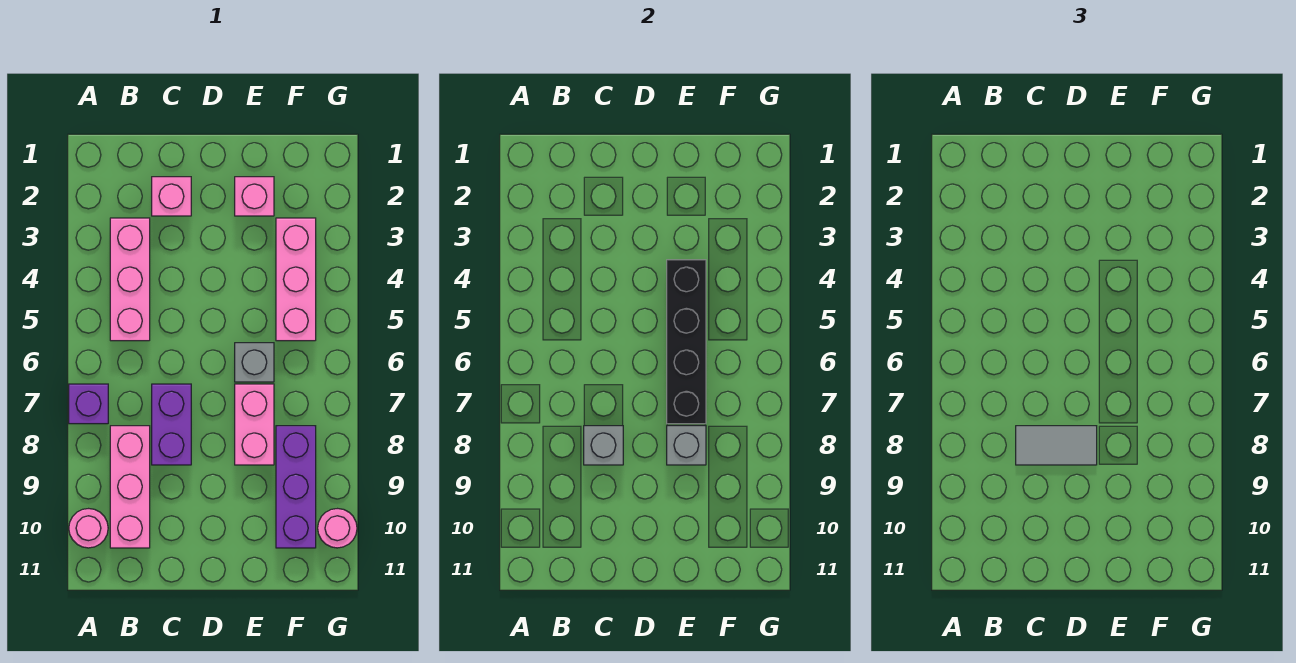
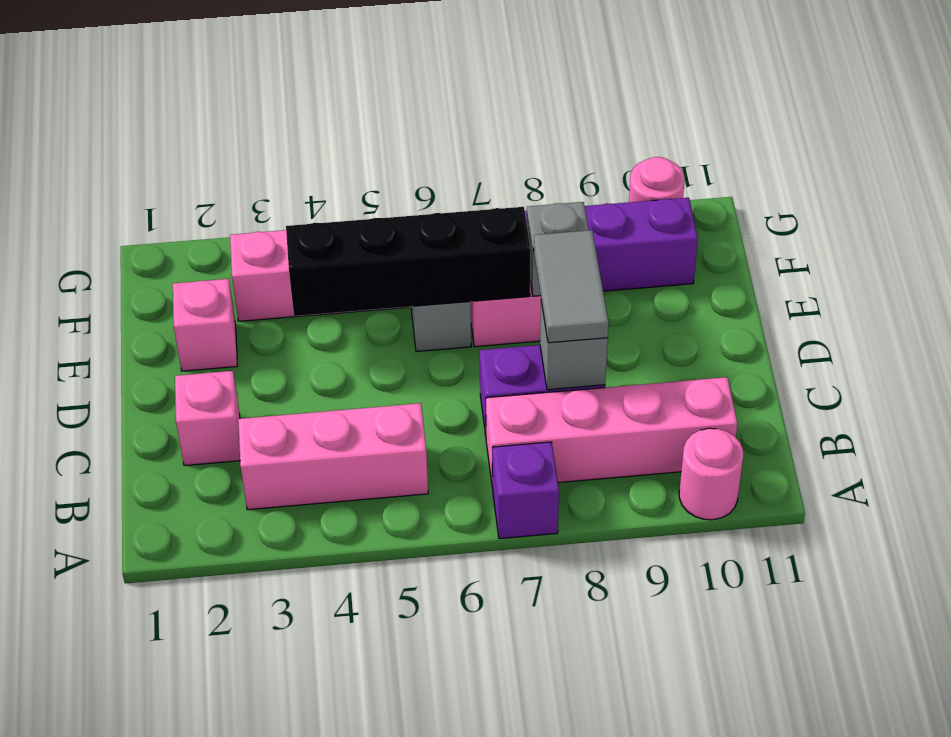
pink 1x3 brick [110,426,150,548] -> pink 1x4 brick [486,377,737,488]

